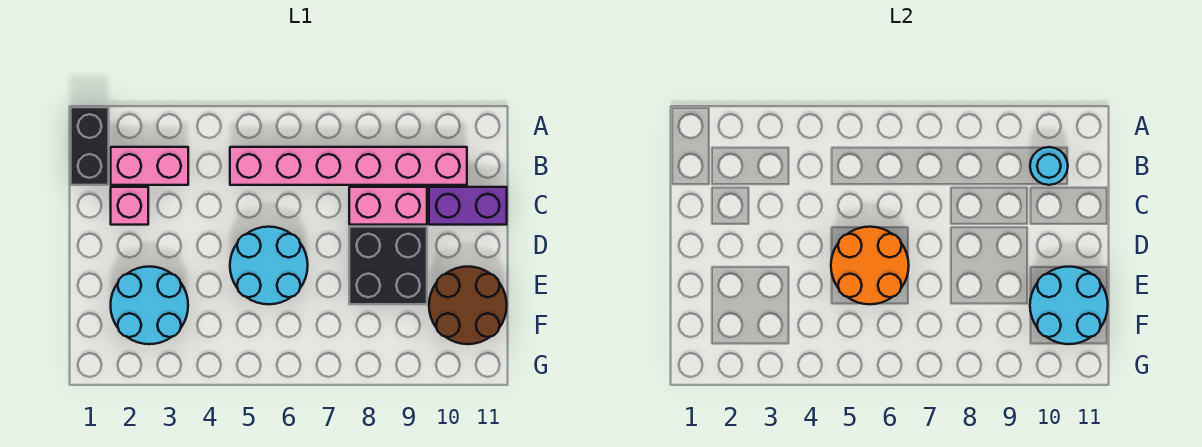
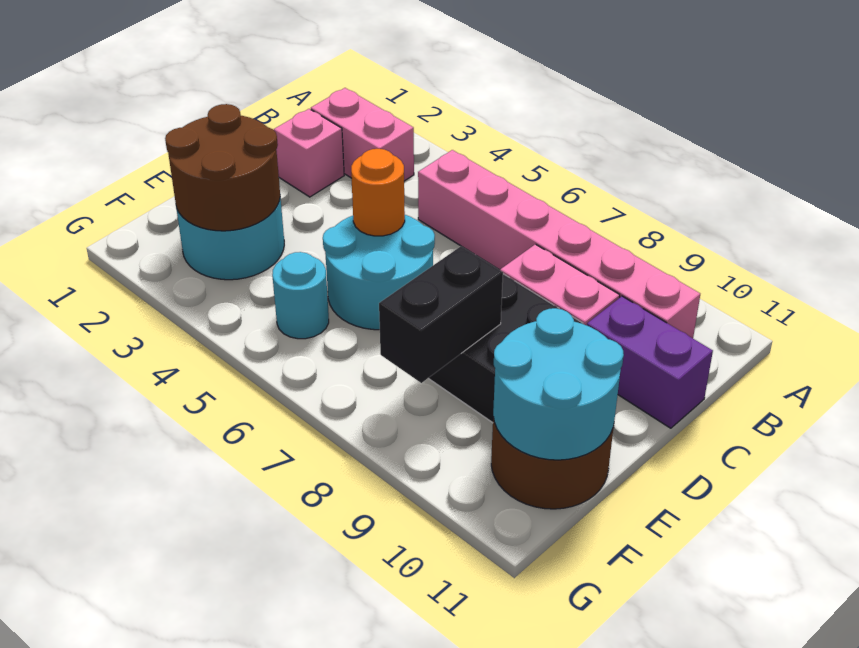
black 1x2 brick [71,107,109,185] -> black 1x2 brick moved to [379,246,503,383]
cyan 1x1 round brick [1030,147,1068,185] -> cyan 1x1 round brick moved to [272,252,329,339]
orange 2x2 round brick [831,227,909,304] -> orange 1x1 round brick [351,149,405,236]
none -> brown 2x2 round brick [165,104,280,231]

